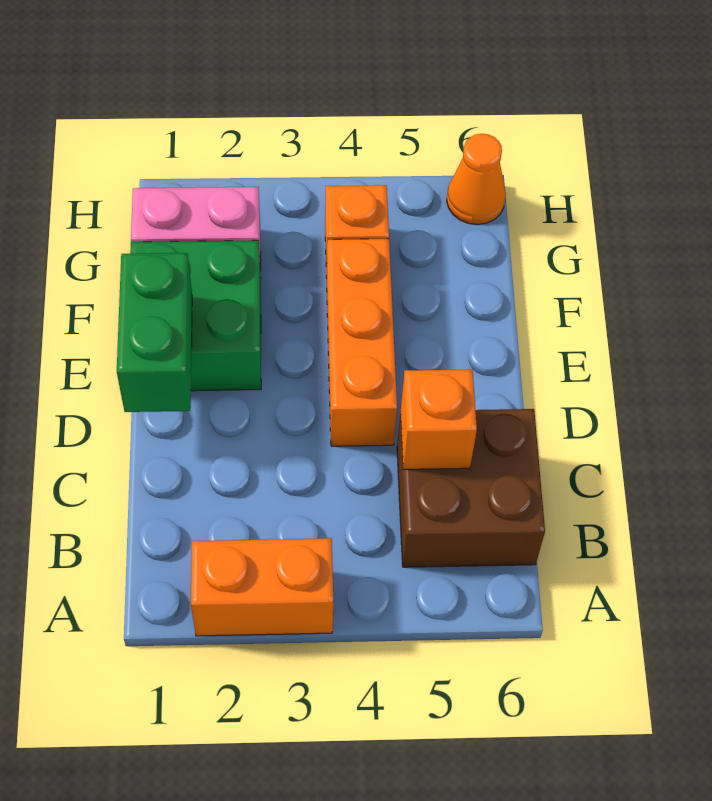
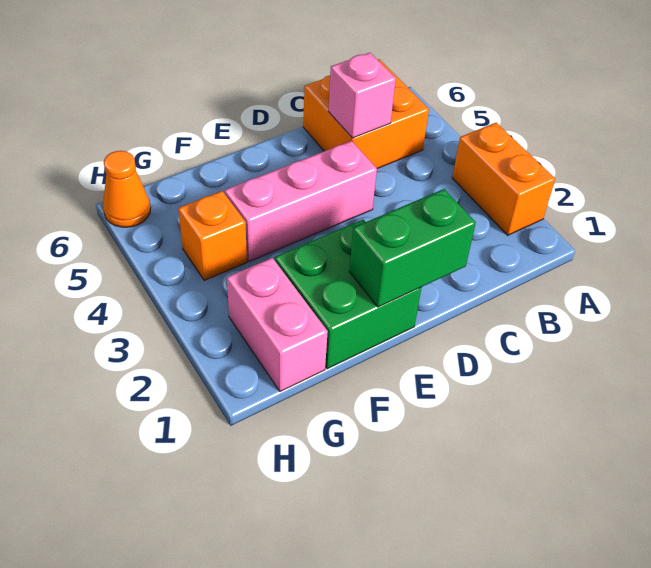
brown 2x2 brick [397,409,545,567] -> orange 2x2 brick [303,59,429,169]
orange 1x1 brick [401,369,477,469] -> pink 1x1 brick [328,53,396,138]
orange 1x3 brick [326,239,397,446] -> pink 1x3 brick [225,141,377,262]

